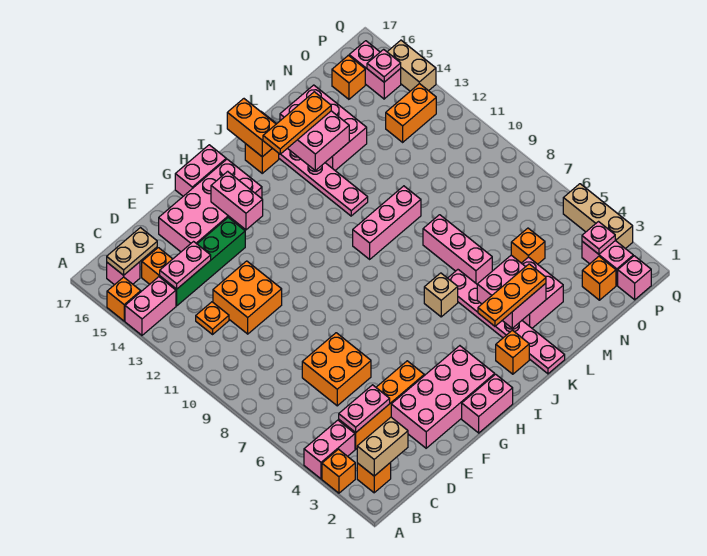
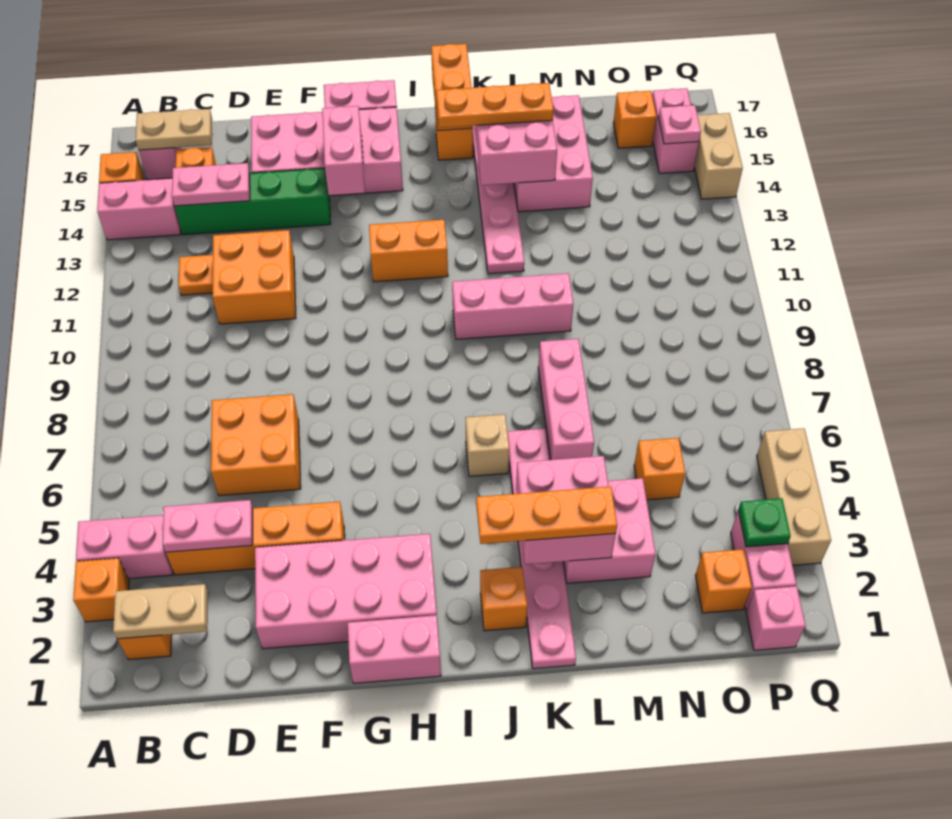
tan 1x2 brick [357,417,408,476] -> tan 1x2 plate [113,584,208,639]
orange 1x2 brick [386,84,436,142] -> orange 1x2 brick moved to [369,220,448,282]
pink 1x1 plate [582,222,615,254] -> green 1x1 plate [738,498,791,547]

